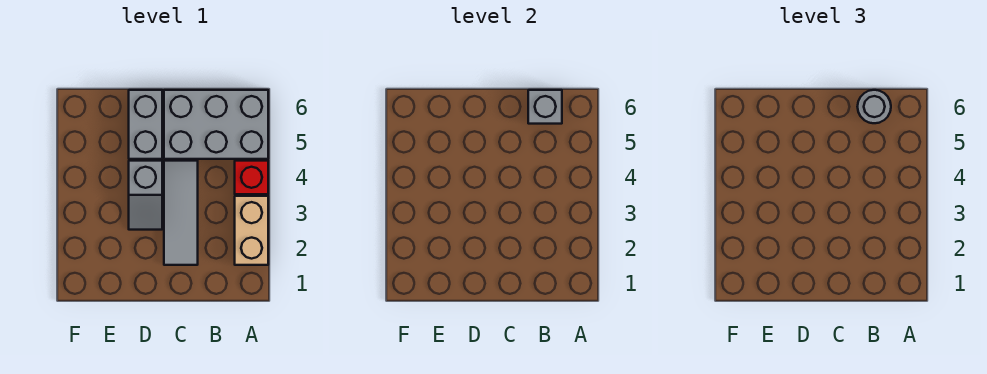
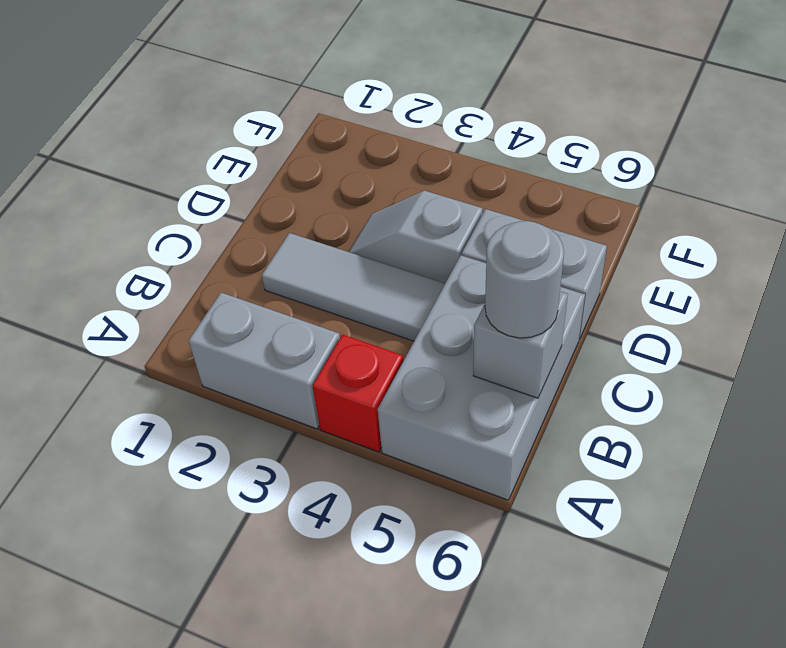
tan 1x2 brick [235,196,268,265] -> grey 1x2 brick [189,293,340,429]

